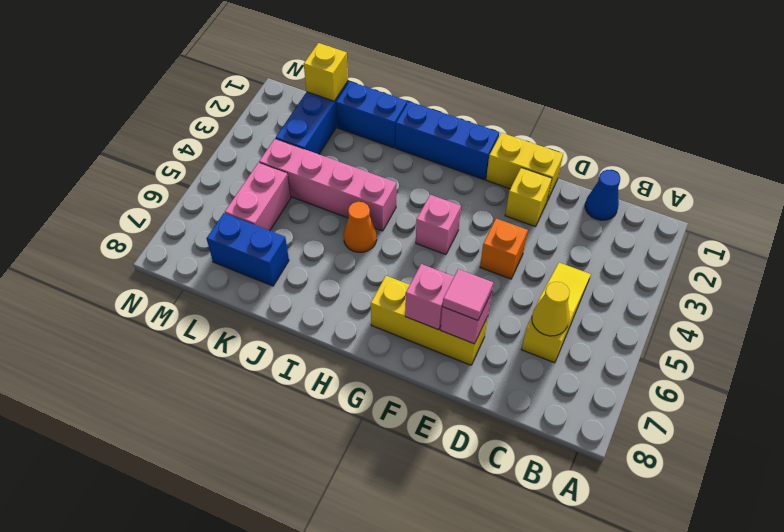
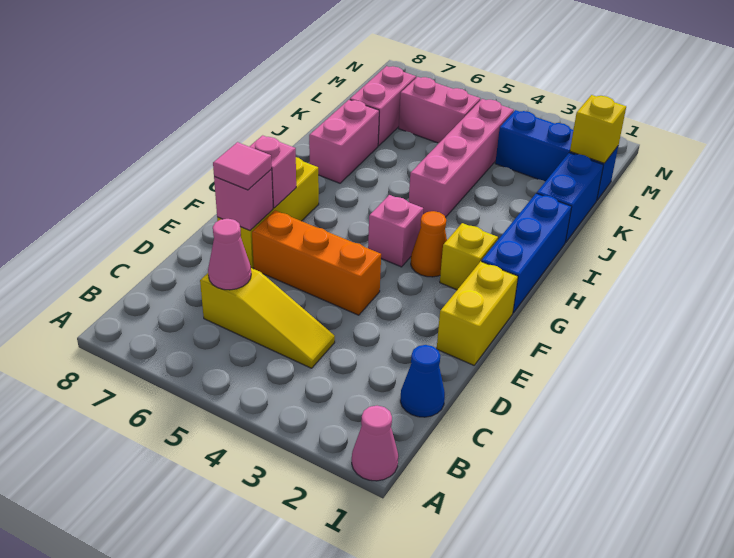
none -> pink 1x1 cone [352,406,398,481]
yellow 1x1 cone [532,282,570,336] -> pink 1x1 cone [208,219,251,290]
yellow 1x1 brick [505,168,552,227] -> yellow 1x1 brick moved to [440,223,498,290]
orange 1x1 brick [480,219,528,279] -> orange 1x3 brick [252,211,381,315]
orange 1x1 cone [344,202,377,252] -> orange 1x1 cone moved to [411,211,447,277]
none -> pink 1x2 brick [309,100,379,183]
blue 1x2 brick [207,213,289,286] -> pink 1x2 brick [350,66,416,146]

